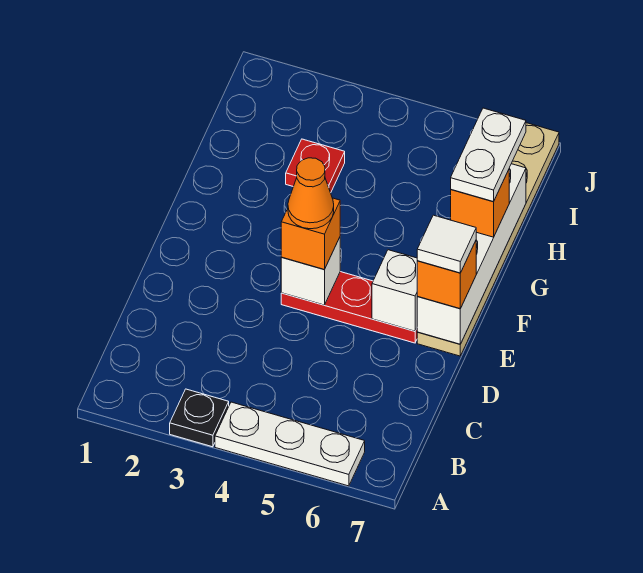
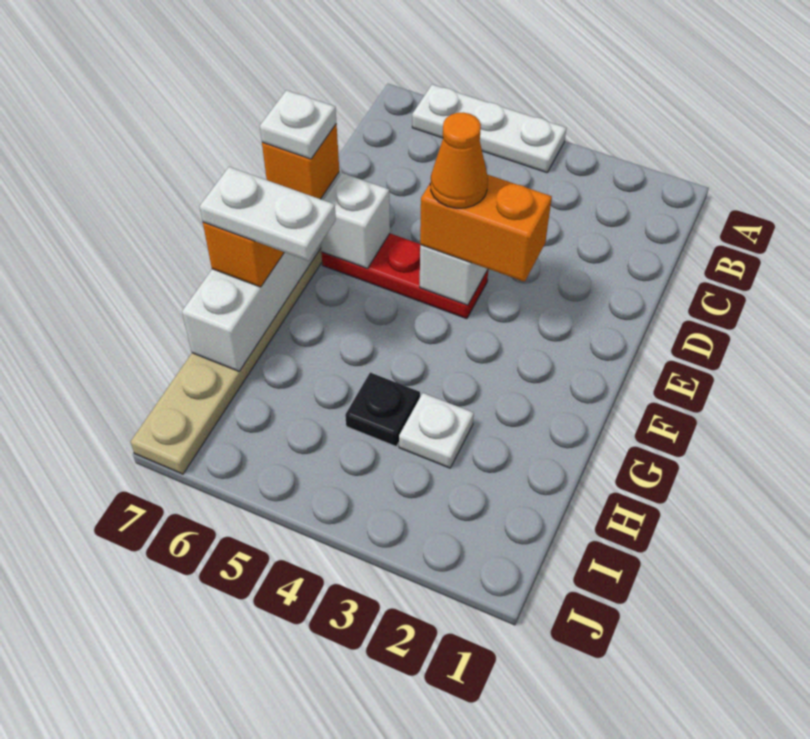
black 1x1 plate [170,389,229,447] -> black 1x1 plate moved to [345,373,420,446]
orange 1x1 brick [281,198,340,269] -> orange 1x2 brick [420,175,552,282]
white 1x1 tile [417,215,476,273] -> white 1x1 plate [260,90,336,159]
white 1x2 plate [451,108,526,202] -> white 1x2 plate turned to [200,167,336,261]
red 1x1 plate [286,139,345,193] -> white 1x1 plate [399,393,474,468]

